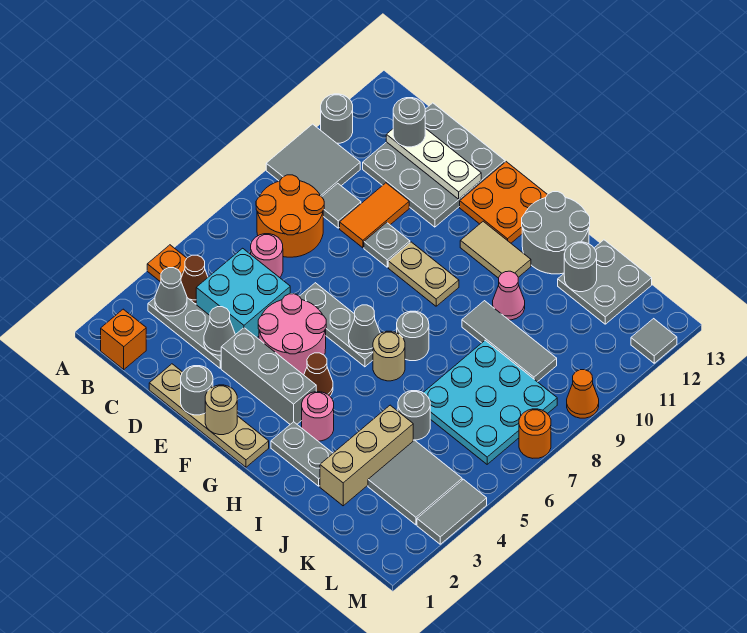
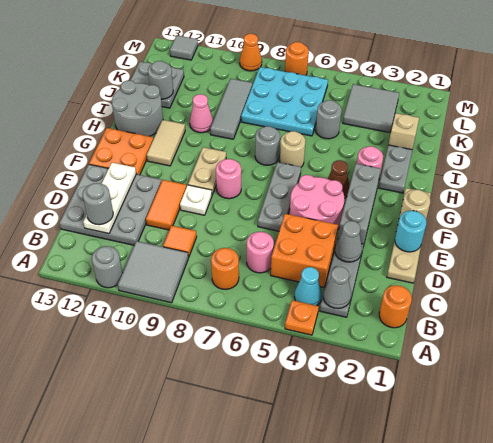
orange 1x1 brick [101,309,146,369] -> orange 1x1 round brick [379,285,412,328]
brown 1x1 cone [181,255,208,304] -> cyan 1x1 cone [294,267,322,306]
orange 2x2 round brick [256,175,324,257] -> orange 1x1 round brick [211,248,239,289]
cyan 2x2 brick [196,248,290,337] -> orange 2x2 brick [271,214,338,287]
grey 1x1 tile [322,183,361,228] -> orange 1x1 tile [163,226,197,258]
orange 1x2 tile [340,183,409,248] -> orange 1x2 tile turned to [146,180,187,230]
grey 1x1 round brick [181,366,213,415] -> cyan 1x1 round brick [395,211,426,252]
grey 1x1 plate [364,222,410,267] -> white 1x1 plate [180,185,212,215]
none -> pink 1x1 round brick [216,159,241,199]
grey 1x1 cone [349,305,380,354] -> none
tan 1x3 brick [320,405,413,506] -> tan 1x1 brick [389,113,419,150]
grey 1x2 tile [417,479,487,544] -> none

